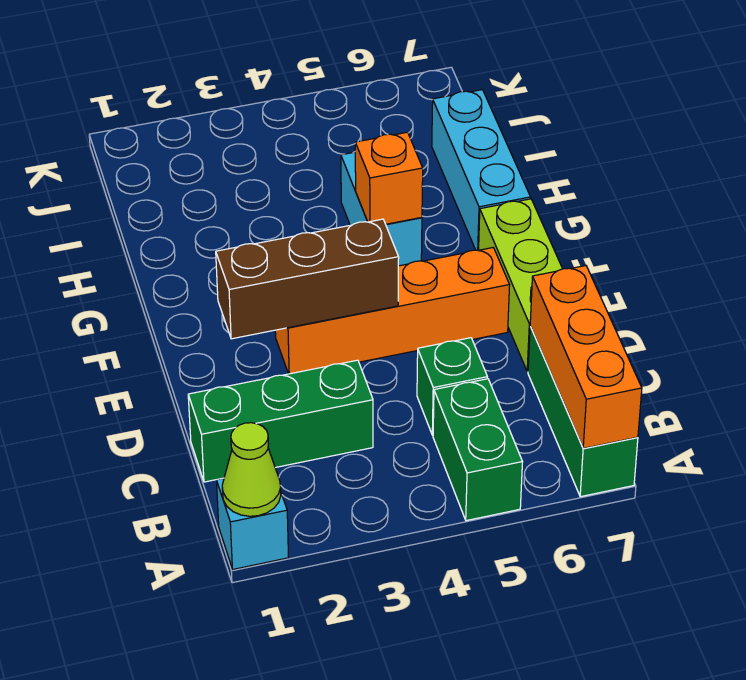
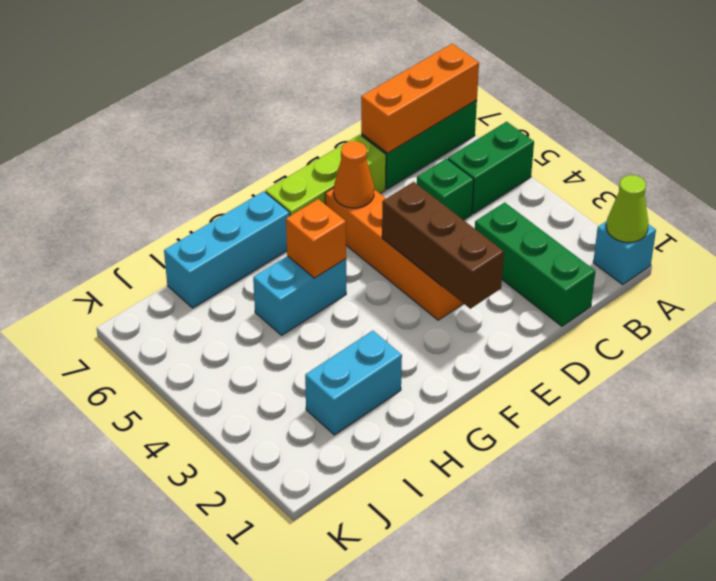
none -> orange 1x1 cone [334,141,374,208]
none -> cyan 1x2 brick [305,331,402,435]

